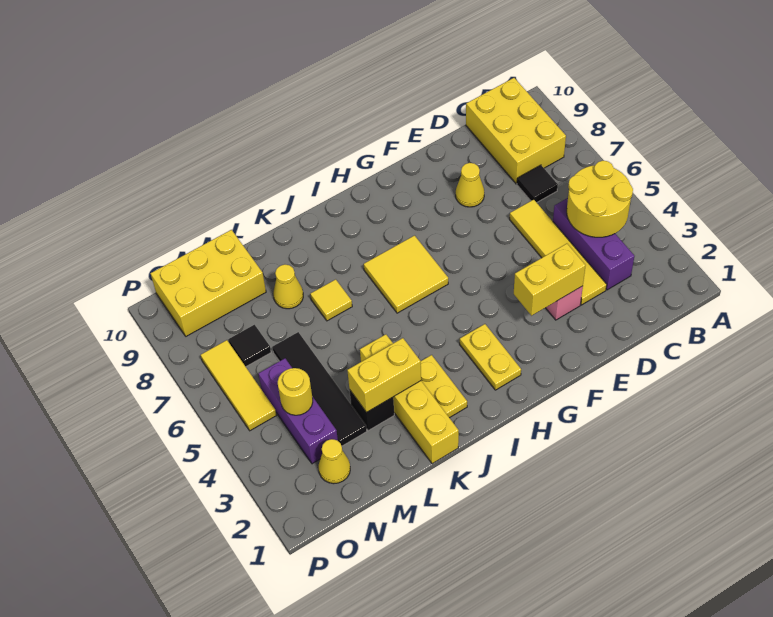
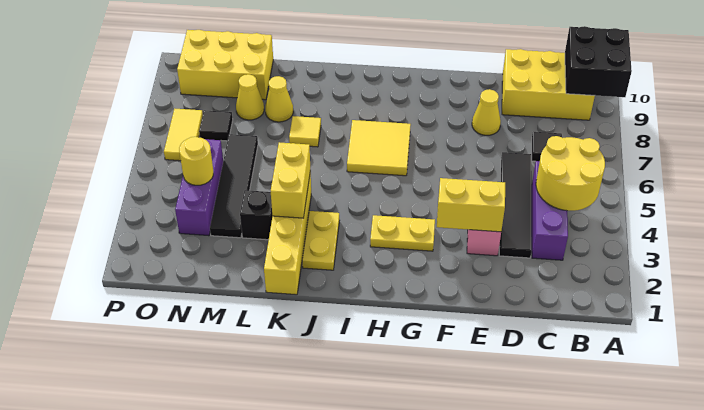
none -> black 2x2 brick [565,26,632,97]
yellow 2x3 brick [466,78,566,184] -> yellow 2x3 brick turned to [502,49,595,120]
yellow 1x4 tile [510,199,607,305] -> black 1x4 tile [499,152,532,258]
yellow 1x2 plate [460,324,521,390] -> yellow 1x2 plate turned to [370,215,435,251]
yellow 1x2 brick [347,338,421,412] -> yellow 1x2 brick turned to [271,142,310,218]
yellow 1x1 cone [318,439,350,484] -> yellow 1x1 cone moved to [236,74,264,120]
yellow 1x3 tile [201,340,276,431] -> yellow 1x2 tile [164,109,203,161]

